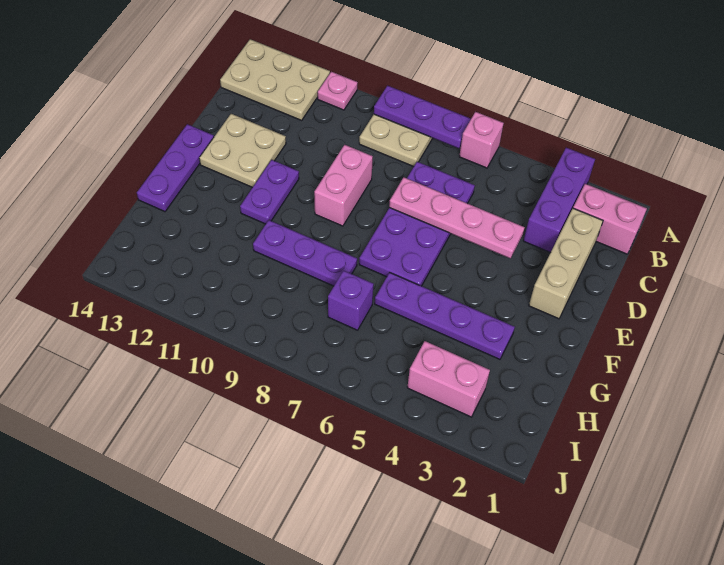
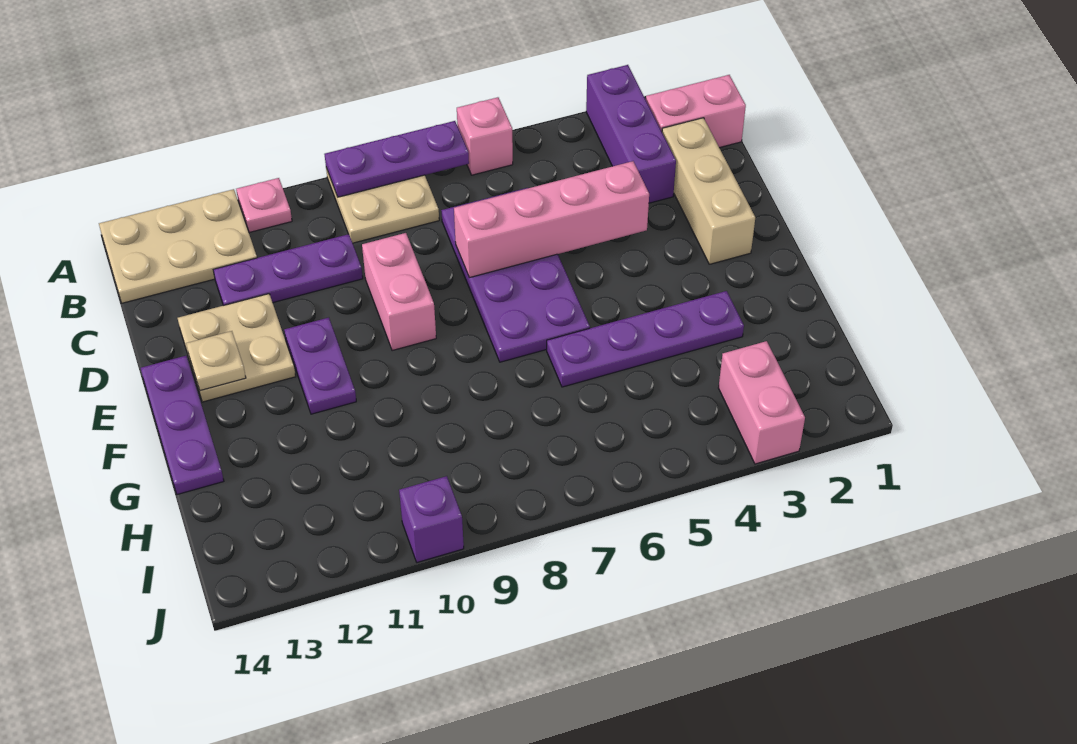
pink 1x4 plate [389,177,525,258] -> pink 1x4 brick [454,161,649,278]
none -> tan 1x1 plate [186,331,246,391]
purple 1x3 plate [253,220,357,286] -> purple 1x3 plate moved to [213,234,363,306]
purple 1x1 brick [328,271,374,330] -> purple 1x1 brick moved to [399,476,464,562]
pink 1x2 brick [407,341,490,417] -> pink 1x2 brick turned to [719,341,805,464]

